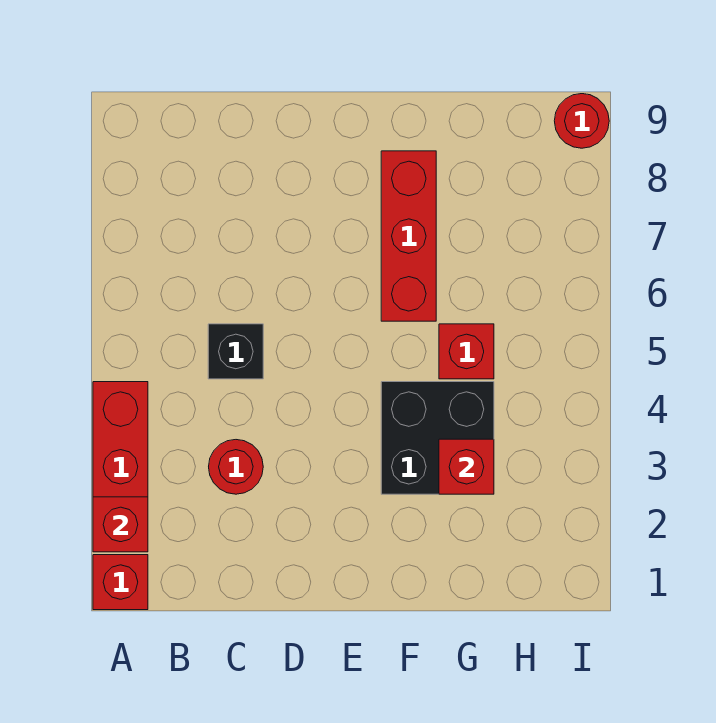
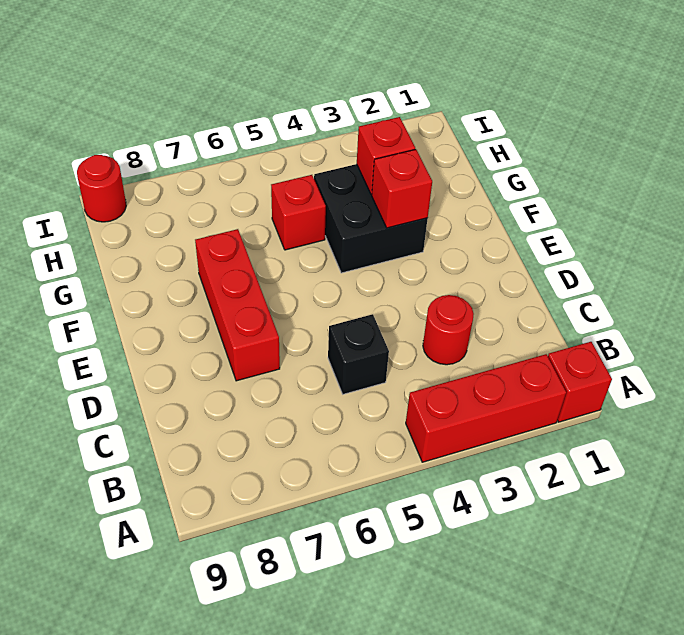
red 1x1 brick [93,497,148,552] -> red 1x1 brick moved to [372,149,432,228]
red 1x3 brick [381,151,436,321] -> red 1x3 brick turned to [195,229,280,381]

